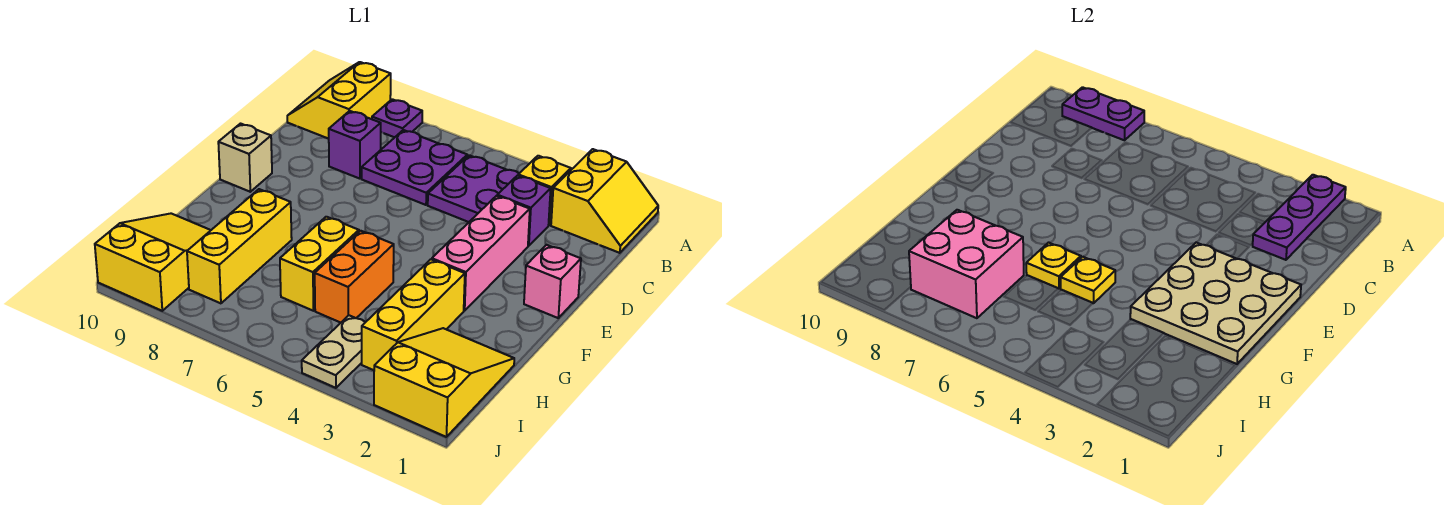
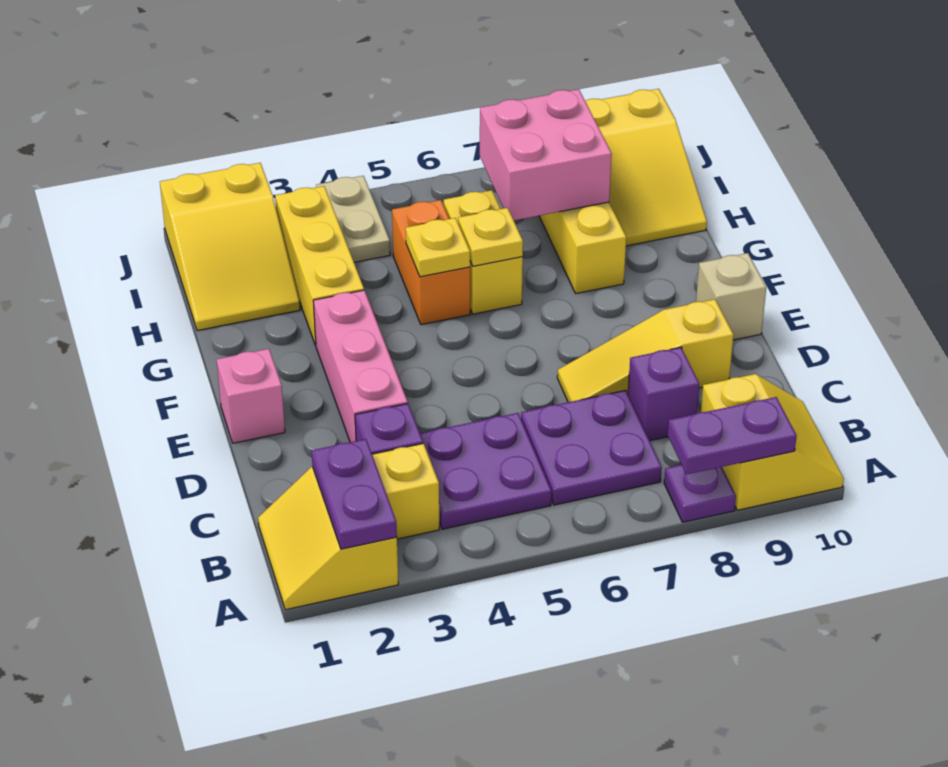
purple 1x3 plate [1252,175,1346,260] -> purple 1x2 plate [312,439,397,549]
none -> yellow 1x3 slope [557,299,734,402]
tan 3x3 plate [1130,243,1301,364] -> none

